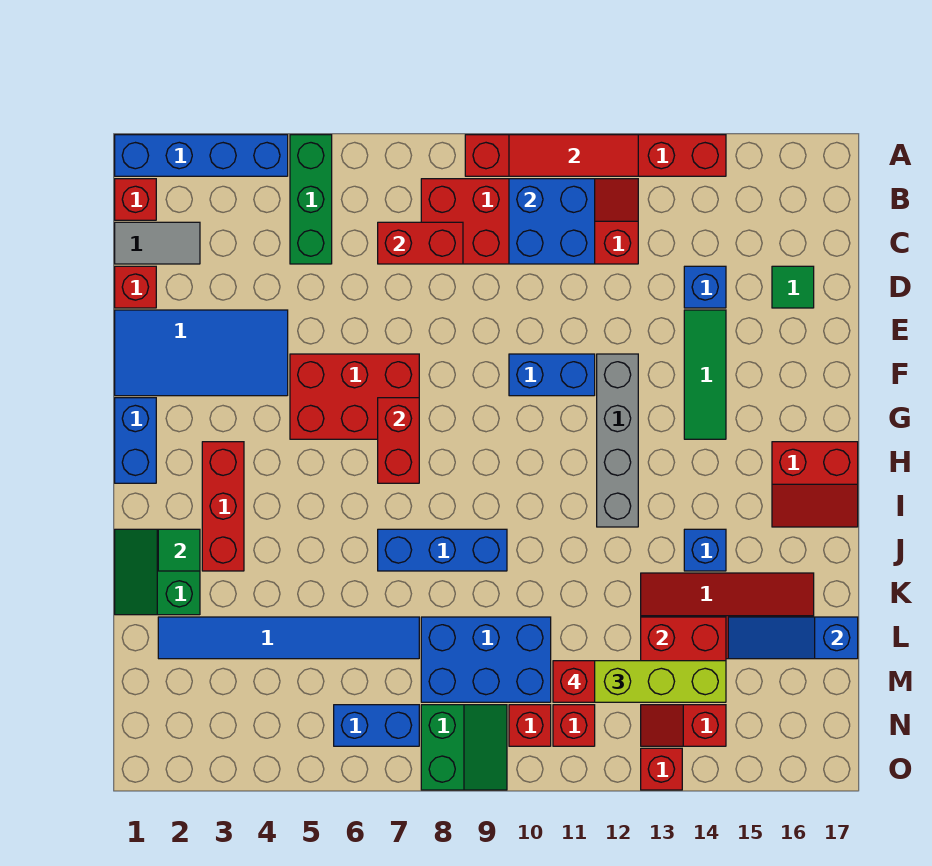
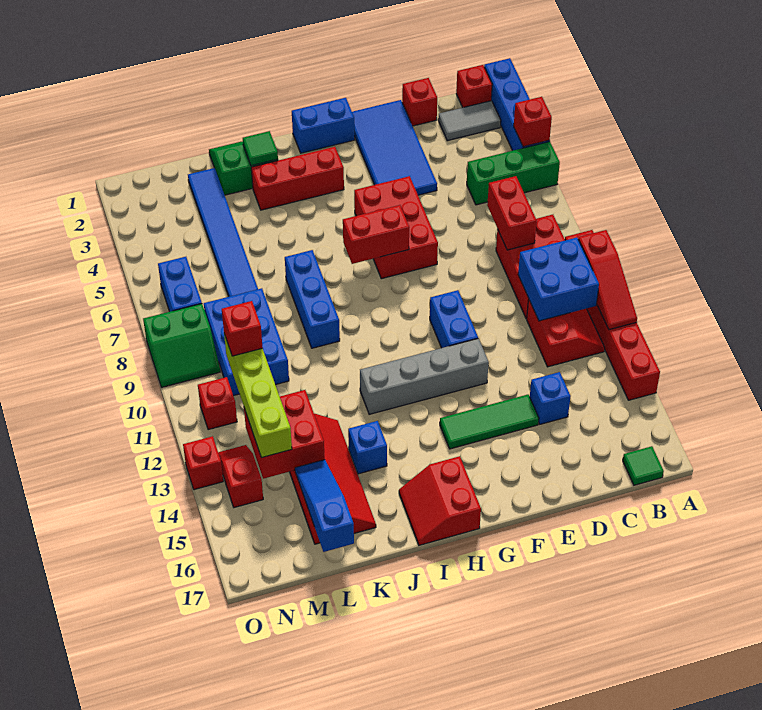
red 1x3 tile [509,135,638,176] -> red 1x3 slope [578,230,637,330]
grey 1x2 tile [115,222,200,264] -> grey 1x2 tile turned to [438,101,501,141]
green 1x1 tile [772,266,814,308] -> green 1x1 tile moved to [623,446,664,485]
red 1x1 brick [509,705,551,746] -> red 1x1 brick moved to [514,97,552,147]

